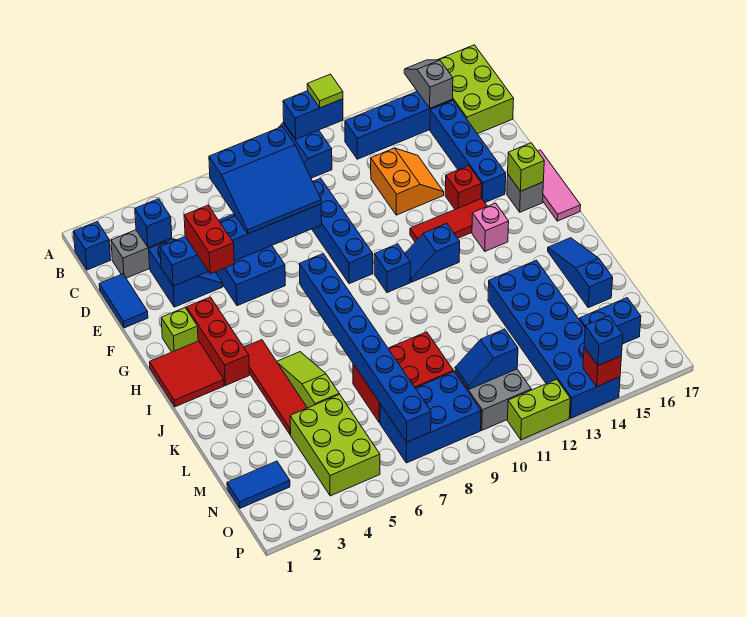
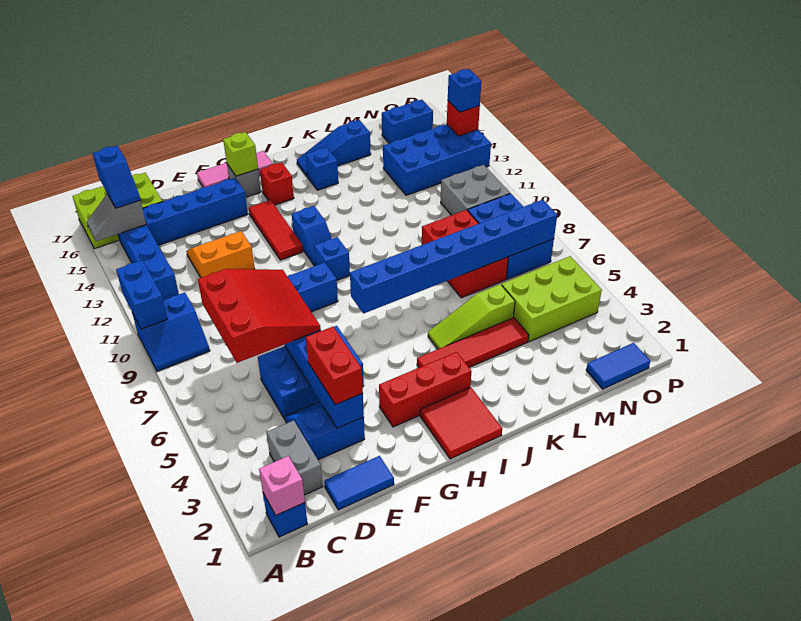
lime 1x1 tile [307,74,343,108] -> none
blue 1x1 brick [135,199,172,248] -> blue 1x1 brick moved to [306,147,338,190]
blue 3x3 slope [209,127,321,234] -> red 3x3 slope [198,269,321,363]
red 1x2 brick [184,205,234,274] -> red 1x2 brick turned to [306,327,363,405]
red 1x1 brick [445,166,482,209] -> red 1x1 brick moved to [260,162,294,205]
lime 1x1 brick [161,308,198,352] -> none
pink 1x1 brick [472,203,509,251] -> pink 1x1 brick moved to [259,456,305,515]
blue 2x6 brick [488,260,620,418] -> blue 2x4 brick [383,124,491,195]
blue 1x2 tile [227,461,290,508] -> blue 1x2 tile turned to [586,343,650,389]
blue 1x2 slope [455,329,518,390] -> blue 1x2 slope moved to [93,146,141,208]
blue 1x2 brick [579,298,641,344] -> blue 1x2 brick turned to [382,100,433,143]
lime 1x2 brick [507,379,570,440] -> none

